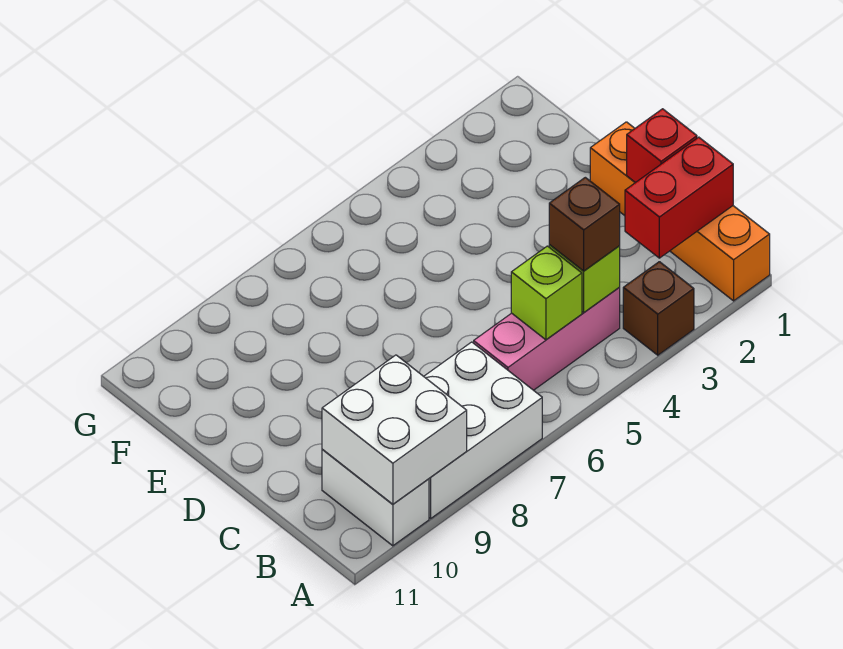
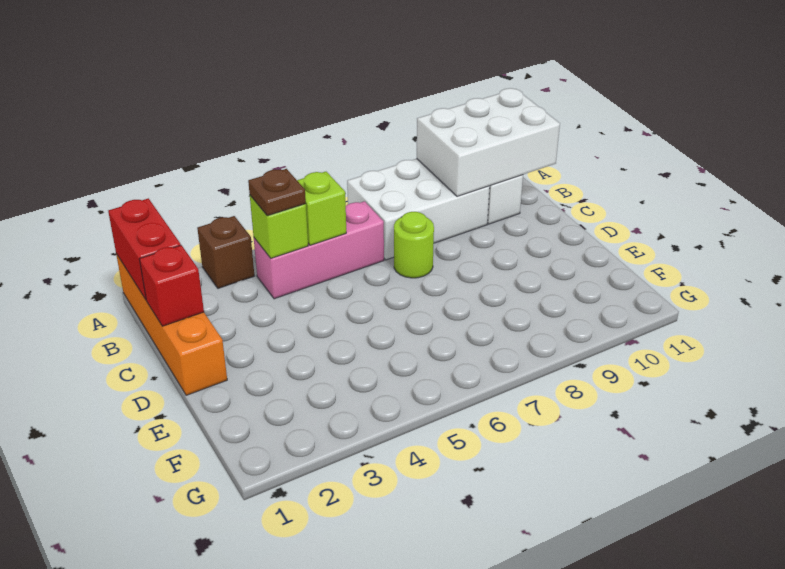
white 2x2 brick [322,355,467,504] -> white 2x3 brick [417,88,560,197]
red 1x2 brick [625,137,733,258] -> red 1x2 brick turned to [108,198,181,300]
brown 1x1 brick [549,177,620,271] -> brown 1x1 plate [248,169,306,216]
none -> lime 1x1 round brick [394,212,434,278]

